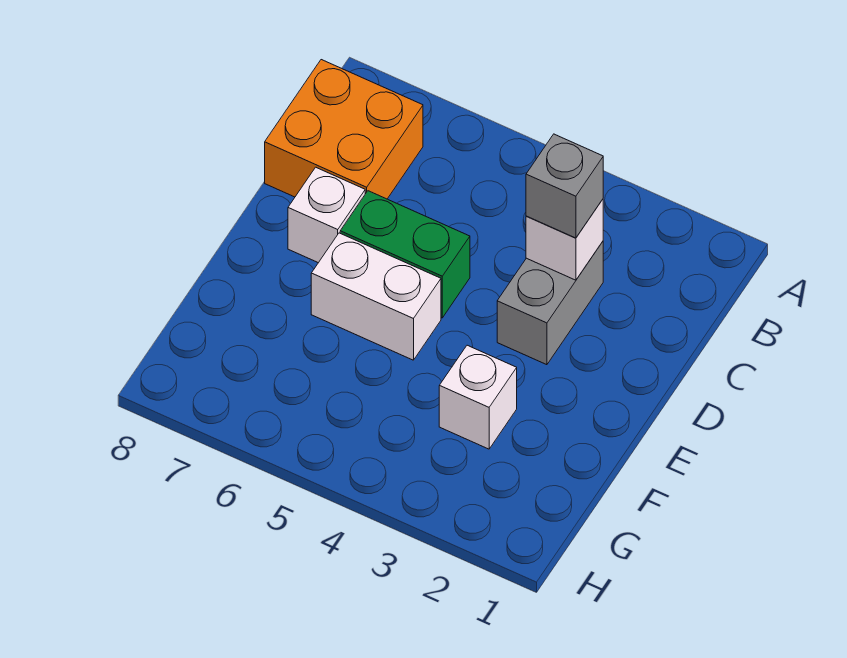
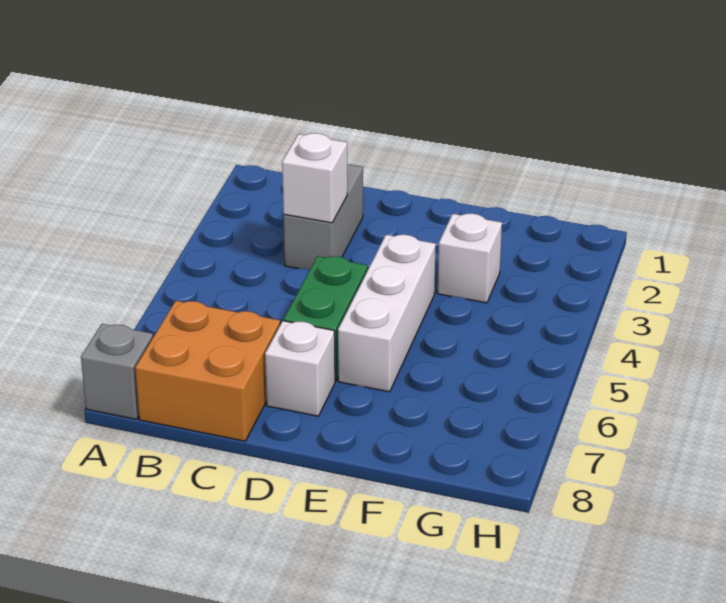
grey 1x2 brick [497,242,603,365] -> grey 1x2 brick turned to [284,164,363,270]
grey 1x1 brick [526,134,603,238] -> grey 1x1 brick moved to [81,324,153,419]
white 1x2 brick [311,233,441,360] -> white 1x3 brick [338,235,436,392]

